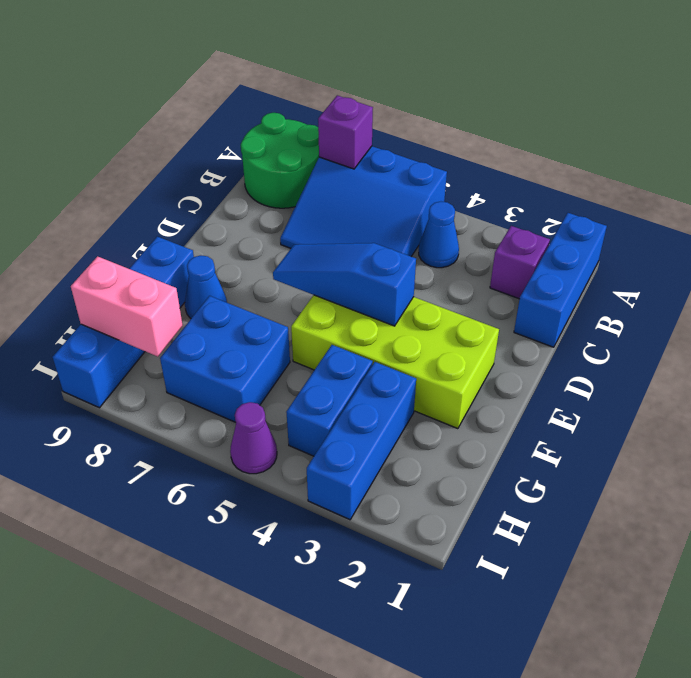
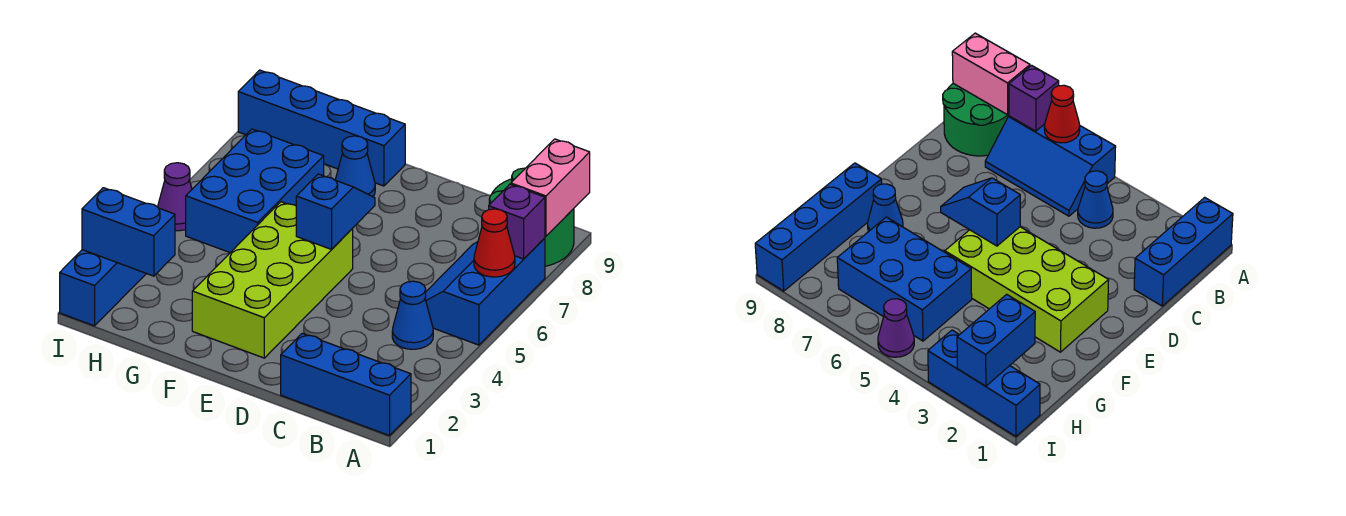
blue 3x3 slope [280,146,447,256] -> blue 2x3 slope [425,238,545,345]
none -> red 1x1 cone [474,209,515,277]
purple 1x1 brick [490,226,550,299] -> none
blue 1x3 slope [273,243,416,326] -> blue 1x2 slope [296,174,375,249]
blue 1x3 brick [307,362,416,520] -> blue 1x3 brick turned to [60,250,146,326]
blue 1x2 brick [286,345,373,456] -> blue 1x2 brick moved to [82,188,175,276]
blue 2x2 brick [160,296,290,422] -> blue 2x3 brick [186,129,324,253]
pink 1x2 brick [71,256,183,357] -> pink 1x2 brick moved to [511,139,590,236]

